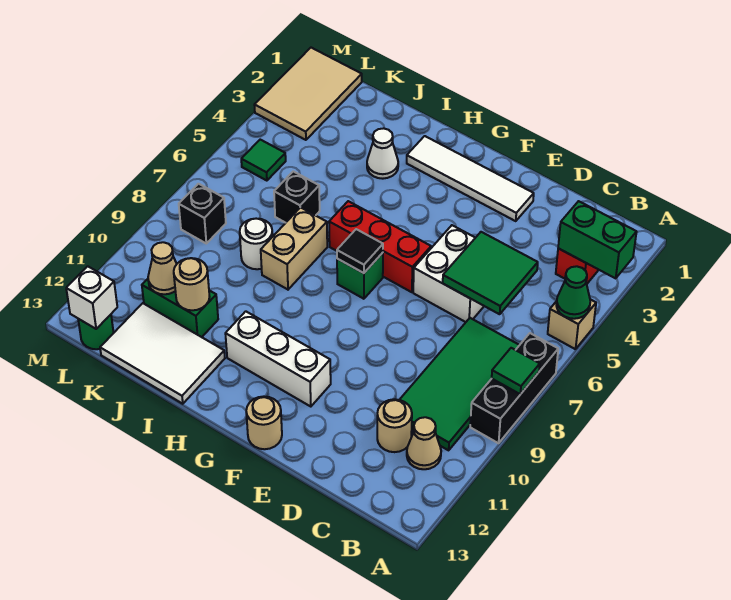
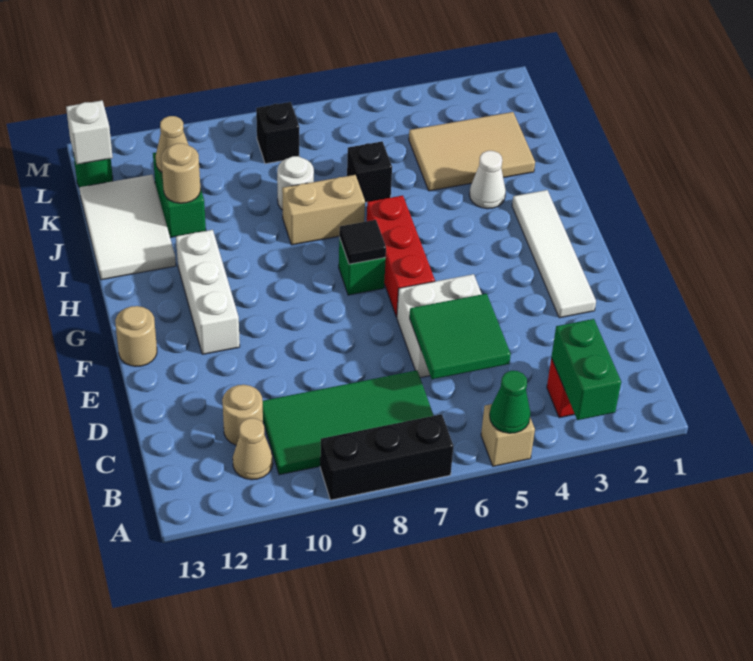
green 1x1 tile [492,348,540,394] -> none
tan 2x3 tile [255,48,362,140] -> tan 2x3 tile moved to [409,112,535,191]
green 1x1 tile [241,140,286,181] -> none

